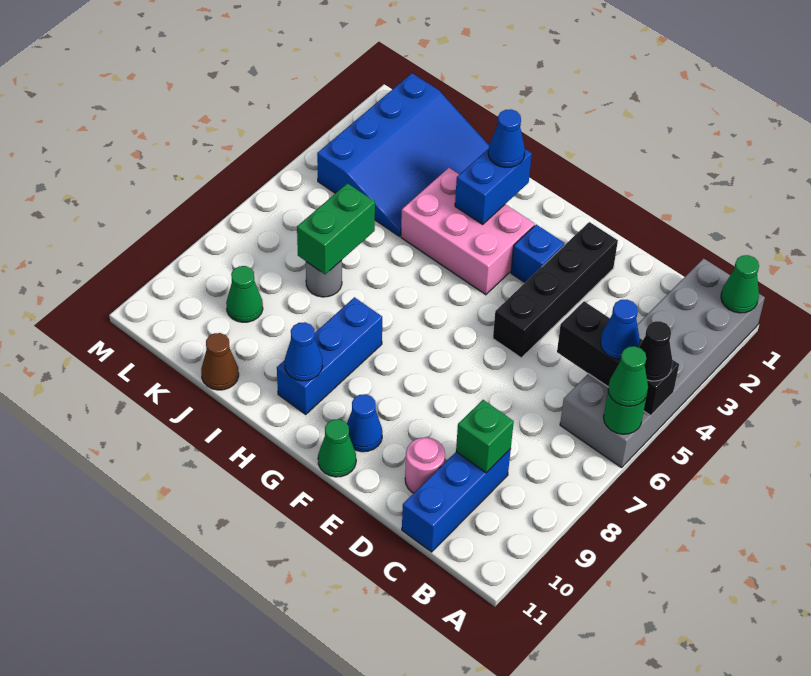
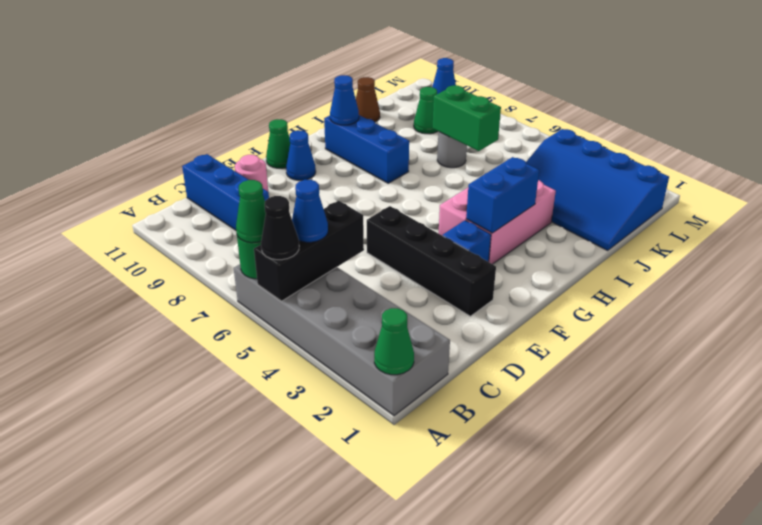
green 1x1 brick [456,400,514,473] -> none
blue 1x2 brick [455,149,532,224] -> blue 1x2 brick turned to [466,157,539,233]
blue 1x1 cone [488,109,525,168] -> blue 1x1 cone moved to [432,58,456,94]

